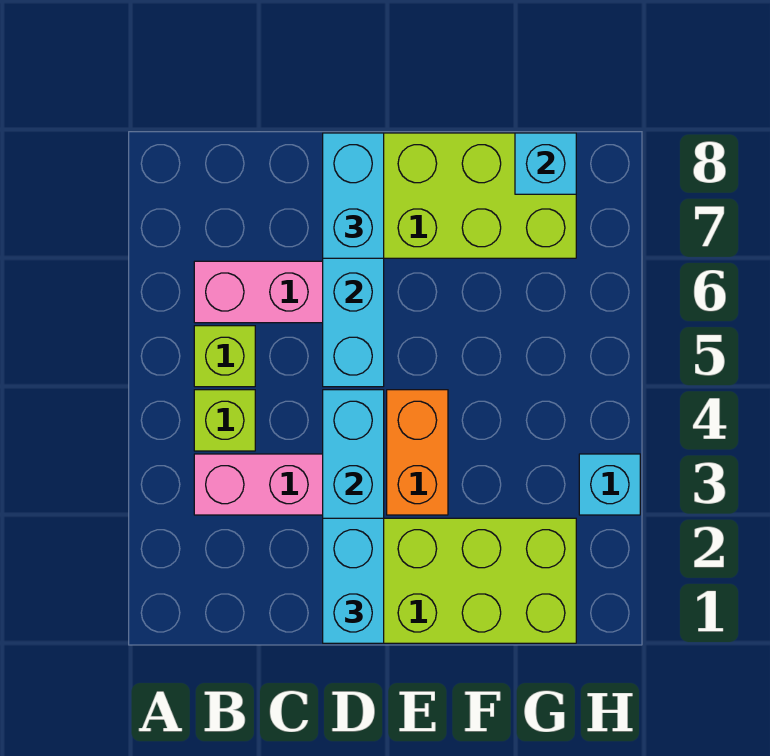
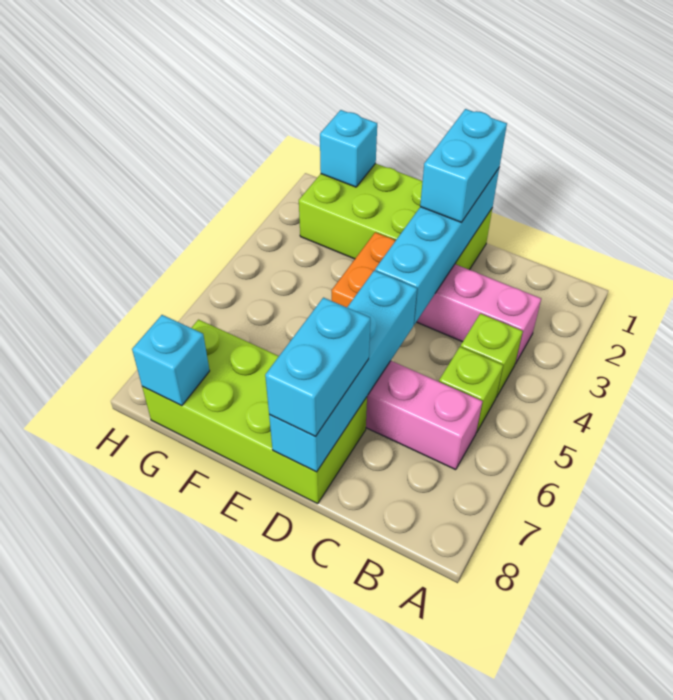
cyan 1x1 brick [579,454,640,515] -> cyan 1x1 brick moved to [320,110,377,187]

